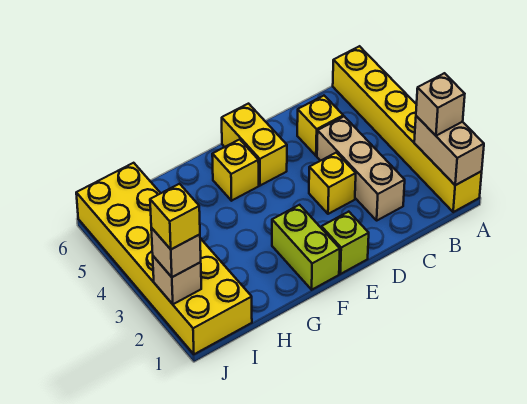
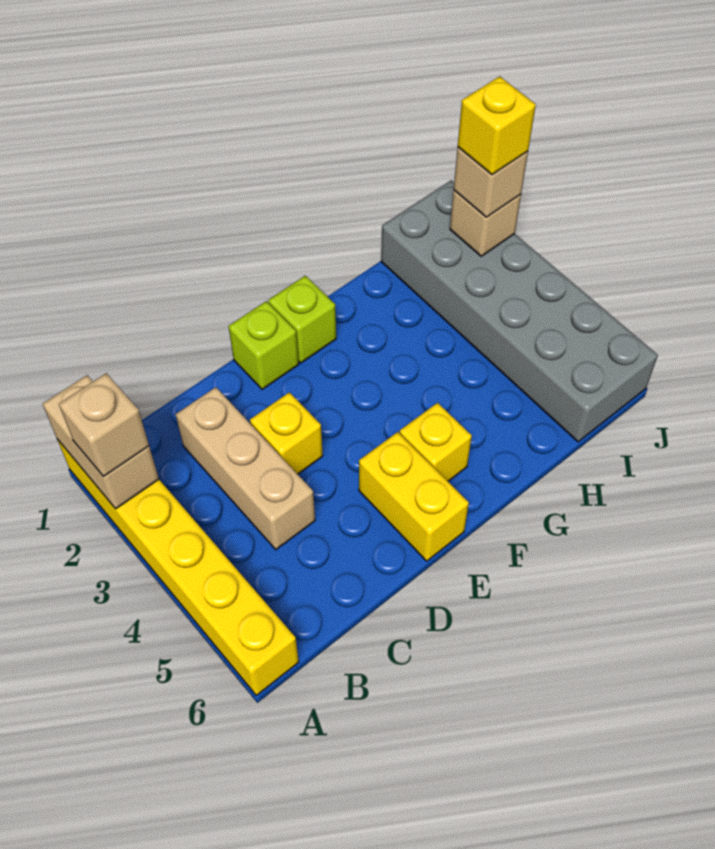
yellow 1x1 brick [297,96,343,156] -> none
lime 1x2 brick [272,205,340,290] -> lime 1x1 brick [268,276,336,363]
yellow 2x6 brick [76,163,252,354] -> grey 2x6 brick [381,180,658,442]

